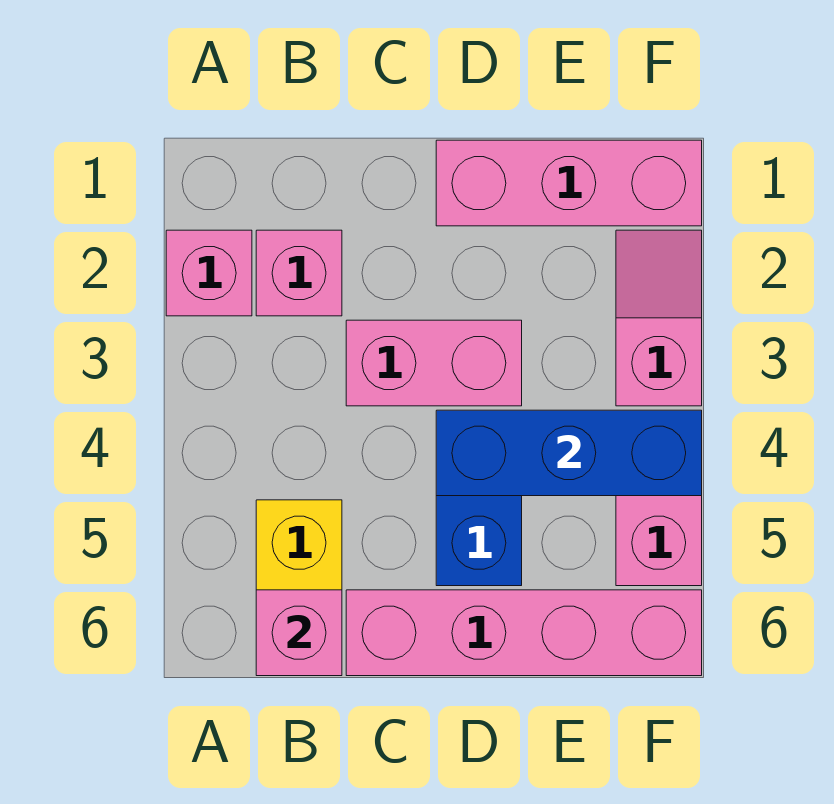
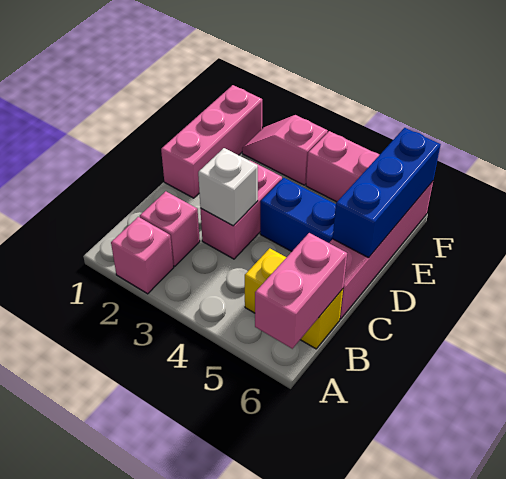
pink 1x1 brick [256,590,342,676] -> pink 1x2 brick [255,233,347,349]
none -> white 1x1 brick [198,148,258,226]
blue 1x3 brick [436,410,702,496] -> blue 1x3 brick moved to [333,128,441,258]

